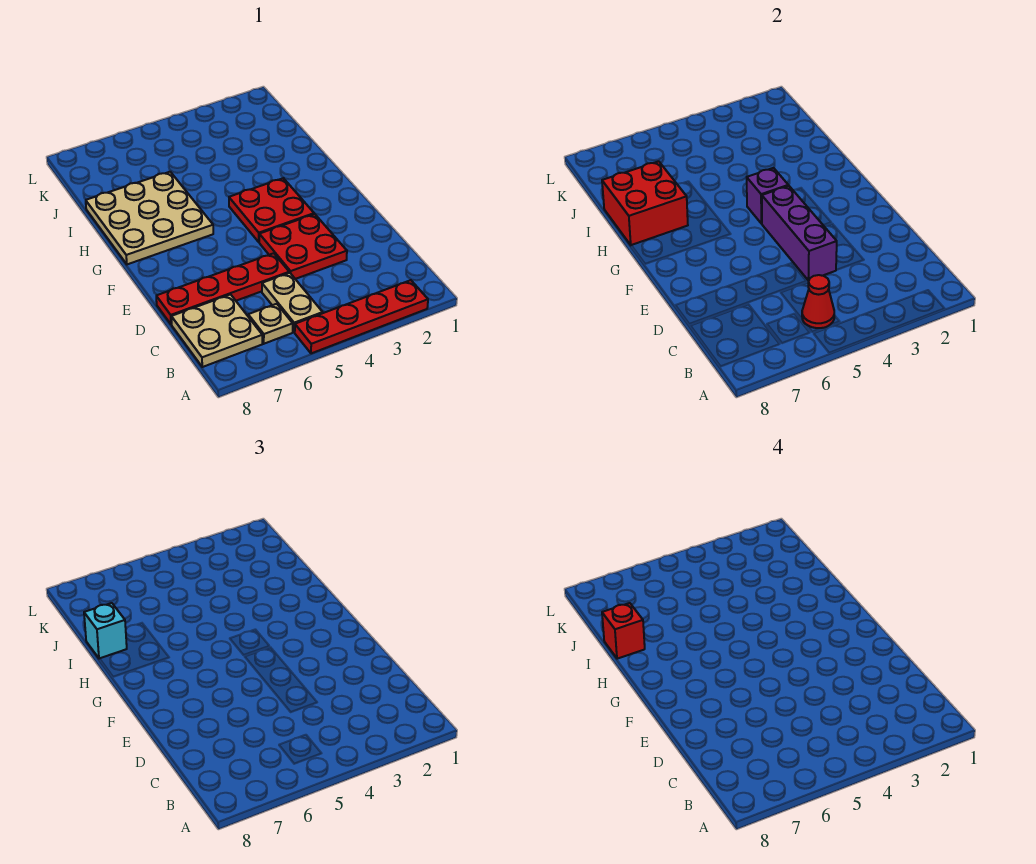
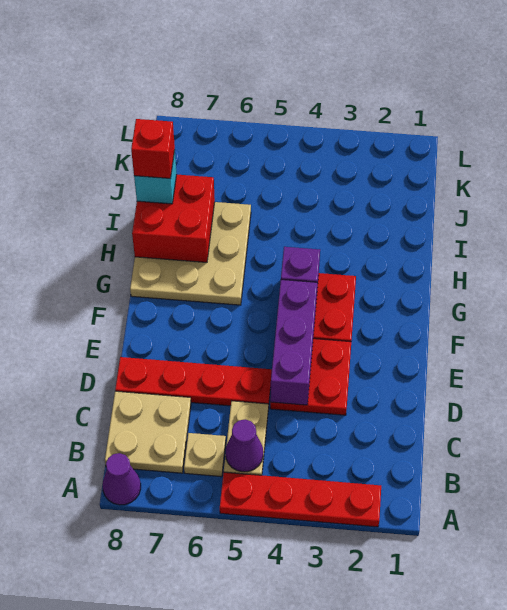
none -> purple 1x1 cone [103,453,141,505]
red 1x1 cone [802,275,834,328] -> purple 1x1 cone [225,419,263,472]

